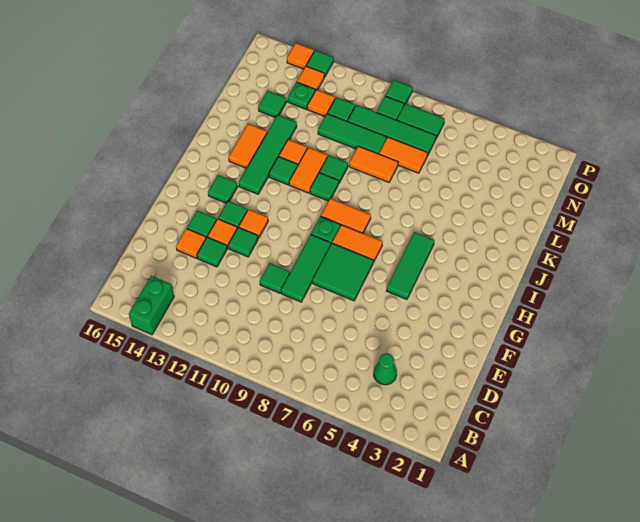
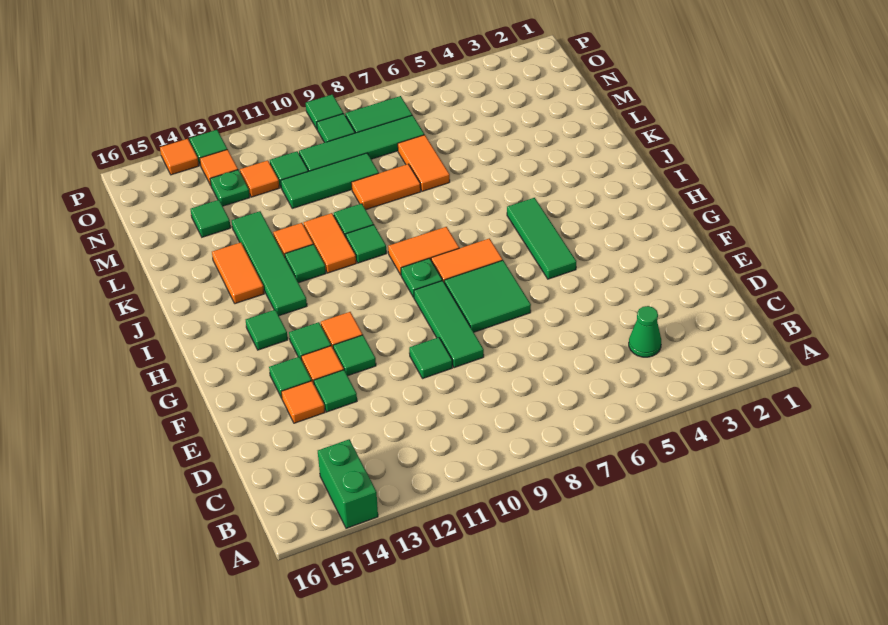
orange 1x2 tile [379,137,428,173] -> orange 1x2 tile turned to [398,135,450,191]

